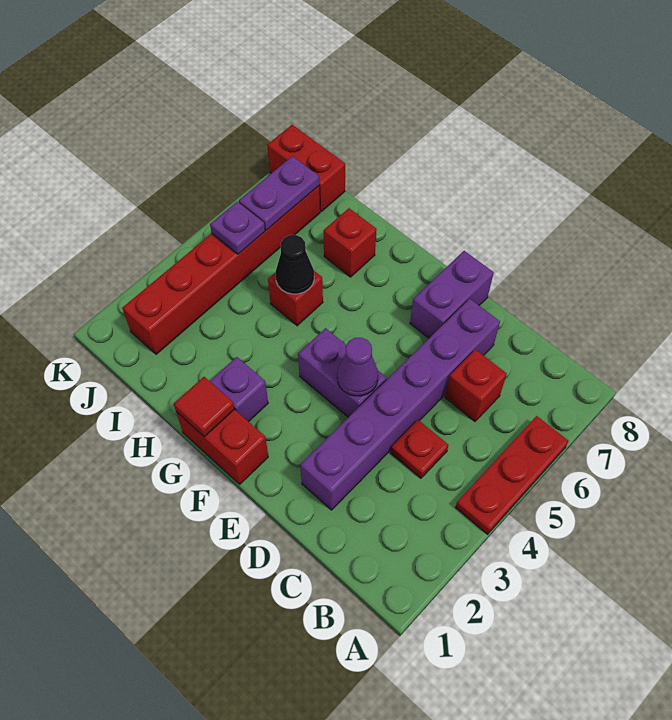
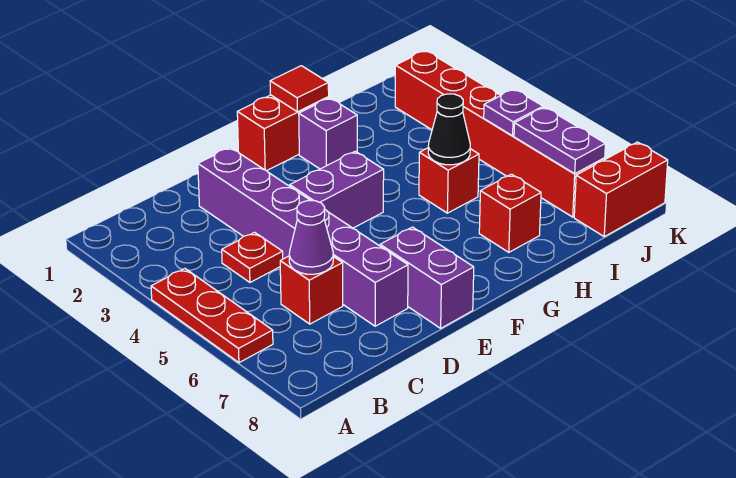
purple 1x1 cone [337,338,378,396] -> purple 1x1 cone moved to [289,201,333,274]

